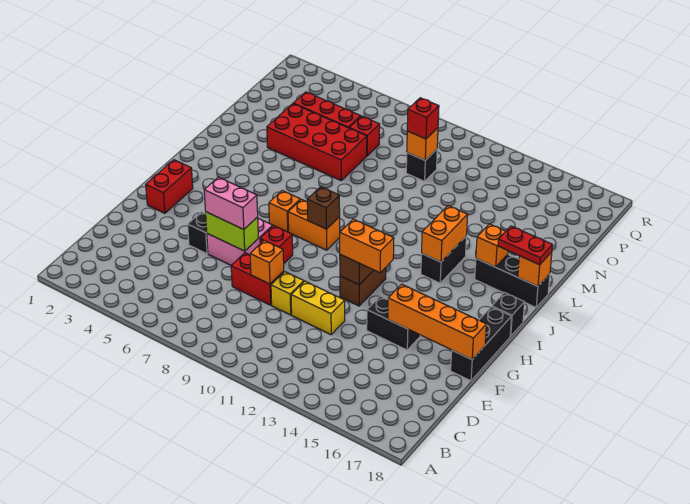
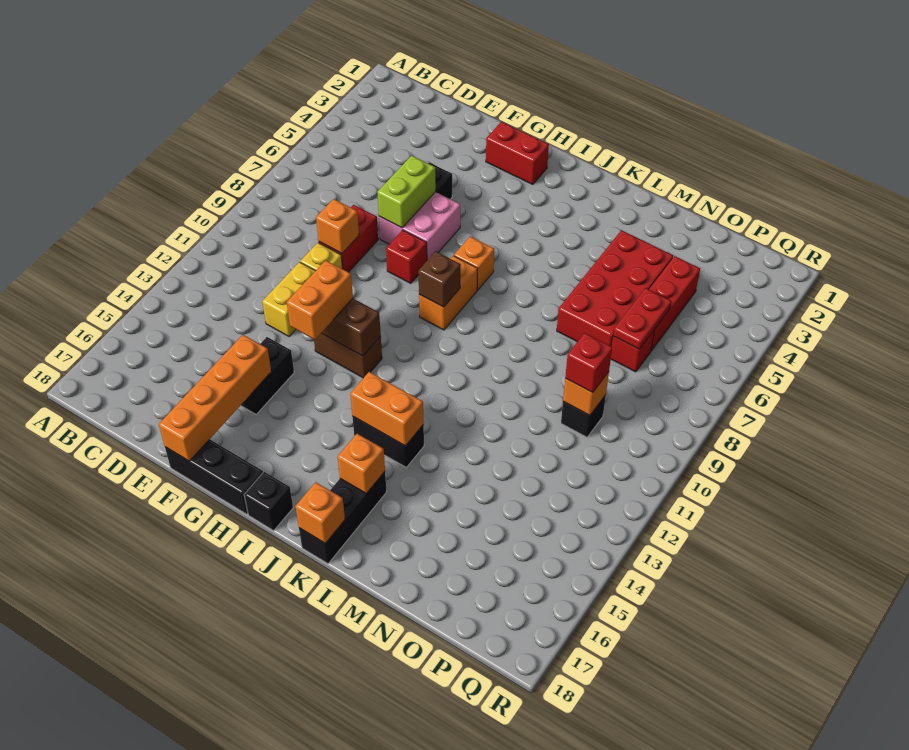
pink 1x2 brick [204,177,258,230] -> none
red 1x2 plate [498,226,552,265] -> red 1x2 plate moved to [613,288,671,349]

